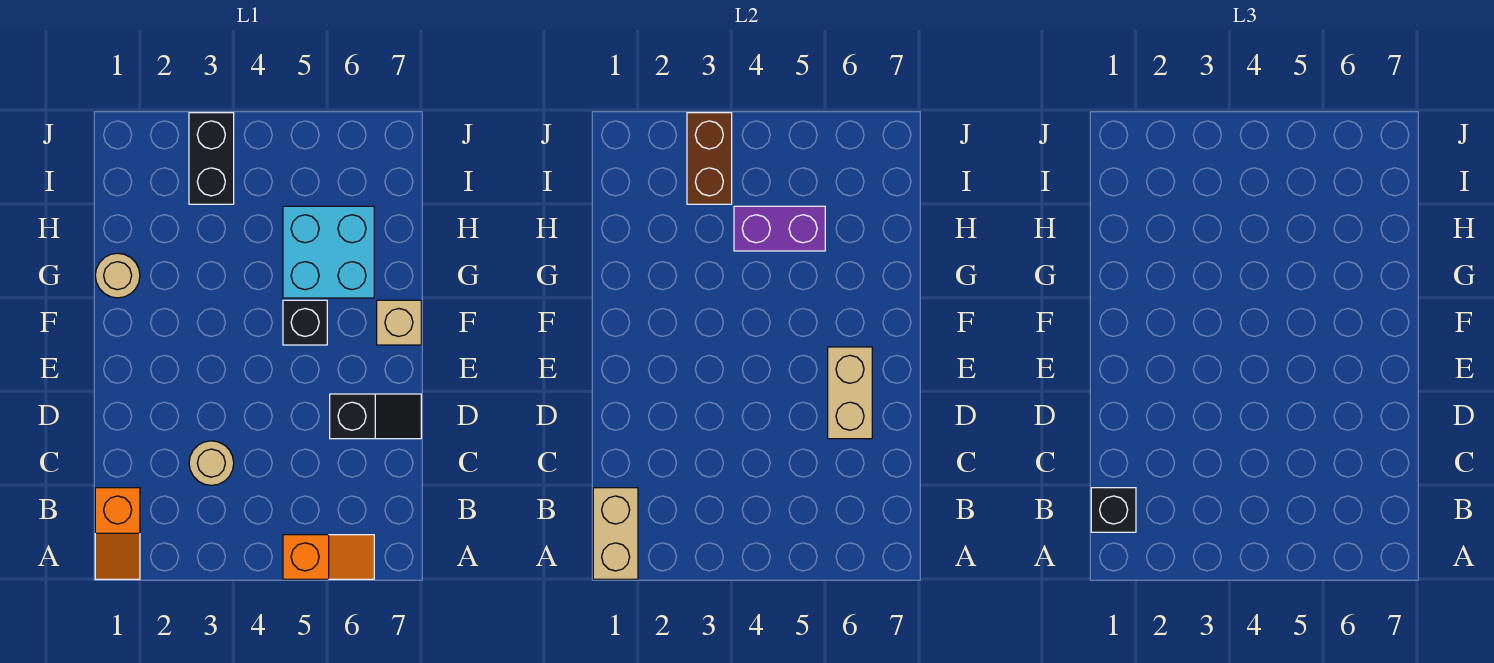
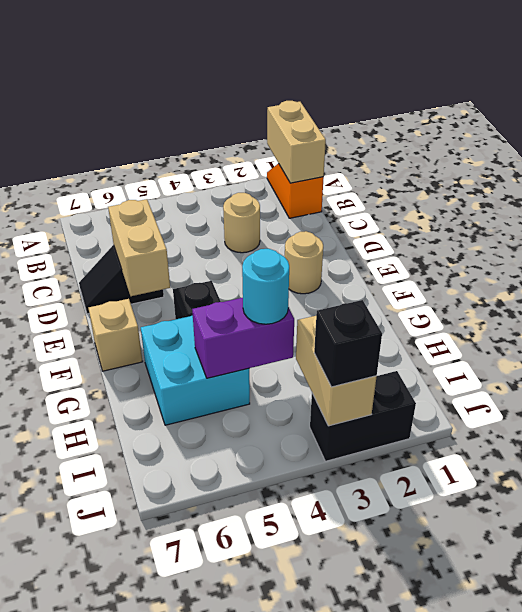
orange 1x2 slope [283,535,374,579] -> none
black 1x1 brick [1091,488,1136,532] -> black 1x1 brick moved to [314,300,382,387]
tan 1x1 round brick [95,253,140,298] -> tan 1x1 round brick moved to [285,231,323,294]
none -> cyan 1x1 round brick [242,249,289,324]
black 1x2 brick [189,113,234,204] -> black 1x2 brick turned to [310,371,416,461]
brown 1x2 brick [687,113,732,204] -> tan 1x2 brick [296,316,377,426]

